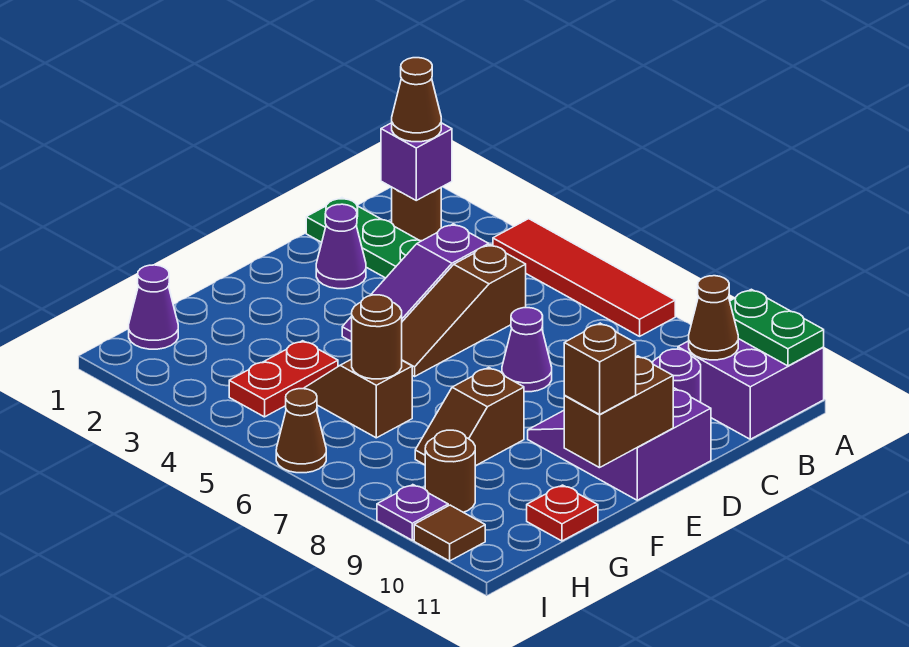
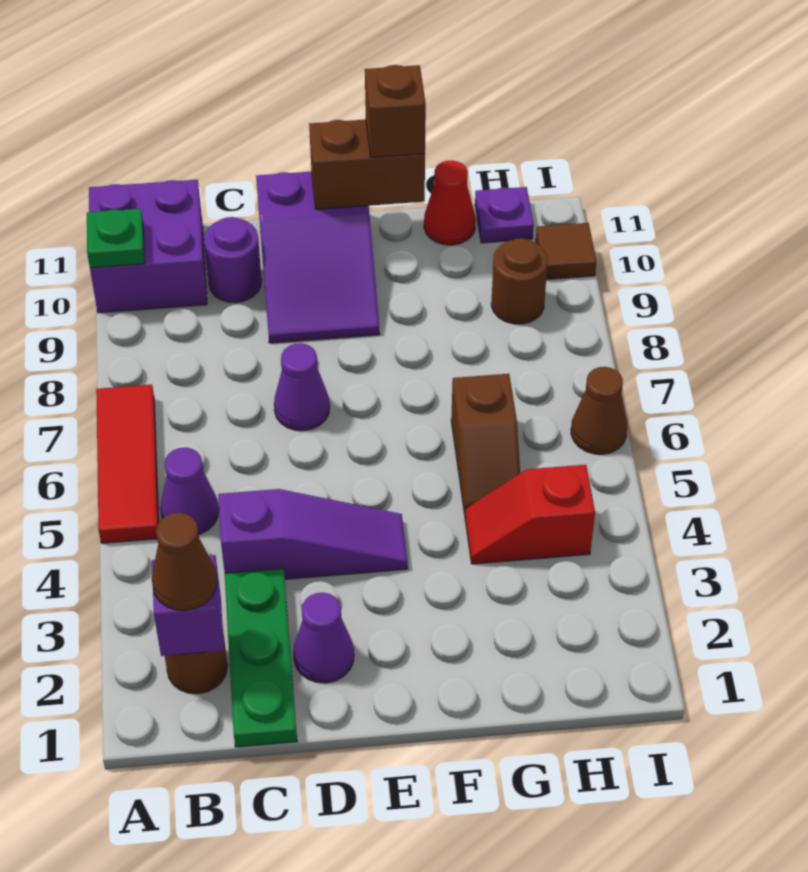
red 1x4 tile [493,219,675,336] -> red 1x3 tile [96,385,159,543]
green 1x2 plate [730,289,824,366] -> green 1x1 plate [87,209,145,268]
brown 1x1 cone [689,276,738,360] -> none
brown 1x3 slope [402,245,526,376] -> none
brown 1x2 slope [415,368,524,466] -> none
red 1x2 plate [229,341,338,417] -> red 1x2 slope [465,465,595,564]
brown 1x1 round brick [352,295,402,379] -> none
red 1x1 plate [527,485,598,541] -> red 1x1 cone [424,161,476,245]
purple 1x1 cone [129,265,178,349] -> purple 1x1 cone moved to [160,447,219,534]
purple 1x1 plate [377,485,448,540] -> purple 1x1 plate moved to [475,187,534,243]

